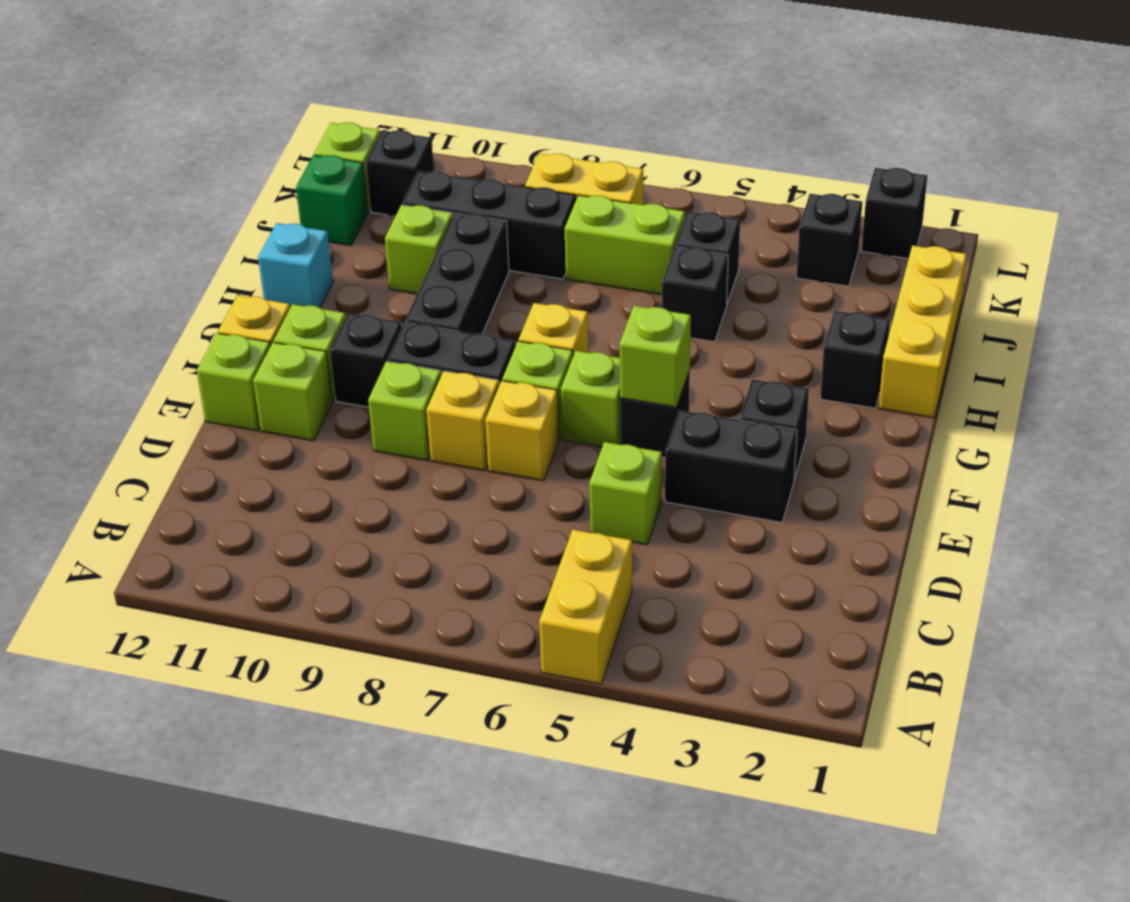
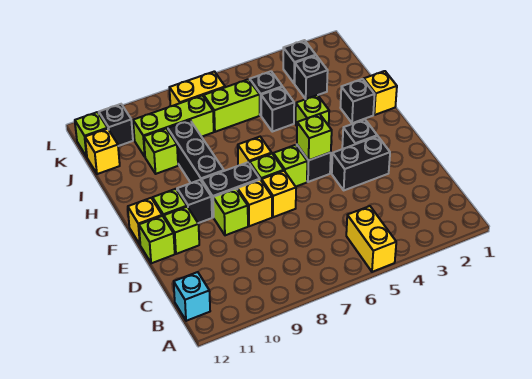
lime 1x1 brick [589,442,662,545] -> lime 1x1 brick moved to [296,95,329,126]
yellow 1x3 brick [879,246,967,418] -> yellow 1x1 brick [364,71,397,115]
cyan 1x1 brick [258,223,333,308] -> cyan 1x1 brick moved to [174,272,210,321]
black 1x3 brick [402,171,576,279] -> lime 1x3 brick [133,95,214,157]
green 1x1 brick [296,155,368,246] -> yellow 1x1 brick [85,129,120,174]
black 1x1 brick [862,168,927,259] -> black 1x1 brick moved to [295,56,328,99]

